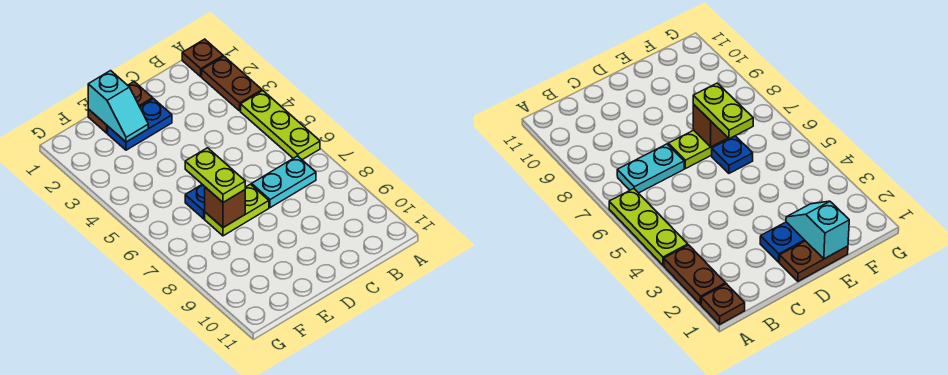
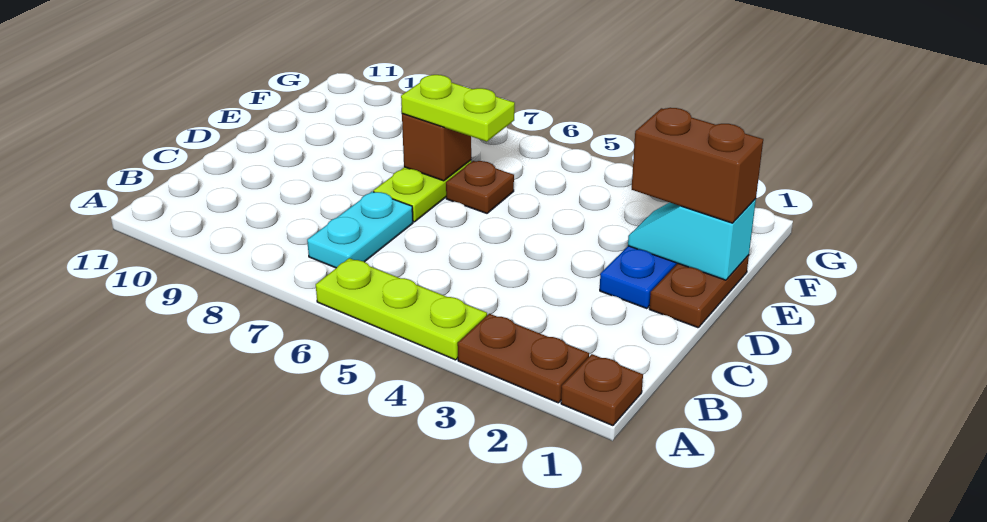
none -> brown 1x2 brick [632,108,763,223]
blue 1x1 plate [185,185,205,219] -> brown 1x1 plate [446,161,514,213]

